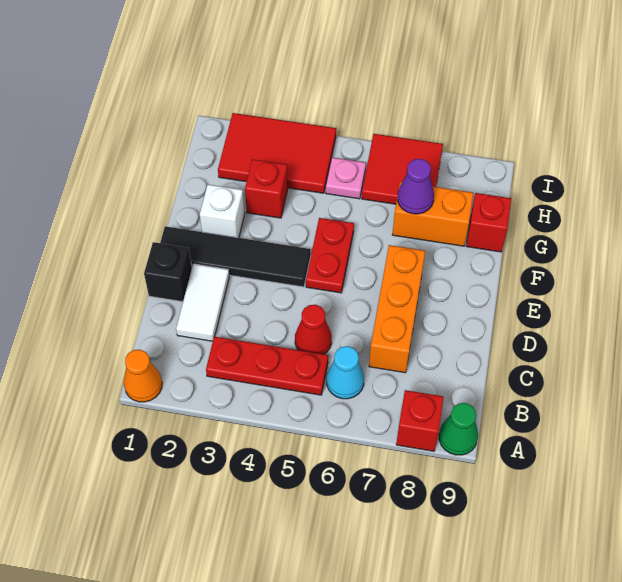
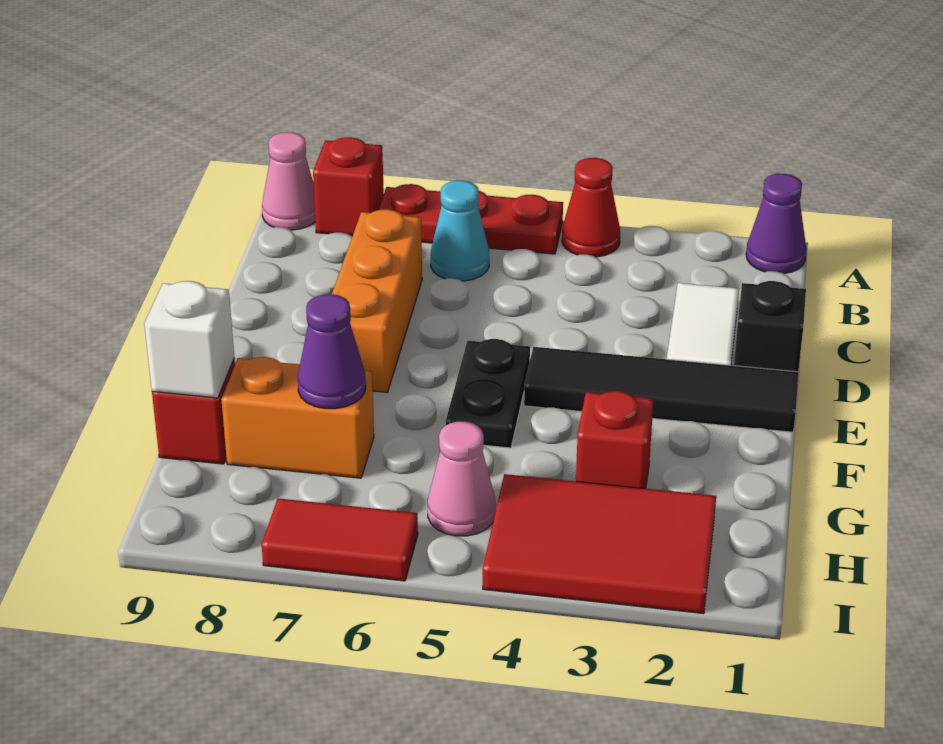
orange 1x1 cone [124,350,162,402] -> purple 1x1 cone [746,174,806,274]
green 1x1 cone [439,403,478,455] -> pink 1x1 cone [262,132,315,230]
red 1x3 plate [206,336,328,395] -> red 1x3 plate moved to [378,184,563,254]
red 1x1 cone [295,305,332,354] -> red 1x1 cone moved to [562,158,620,257]
red 1x2 plate [306,218,354,293] -> black 1x2 plate [446,339,530,448]
white 1x1 brick [200,185,245,238] -> white 1x1 brick moved to [144,281,234,398]
pink 1x1 plate [326,158,366,199] -> pink 1x1 cone [428,422,496,536]
red 2x2 tile [362,134,443,204] -> red 1x2 tile [262,498,418,581]

